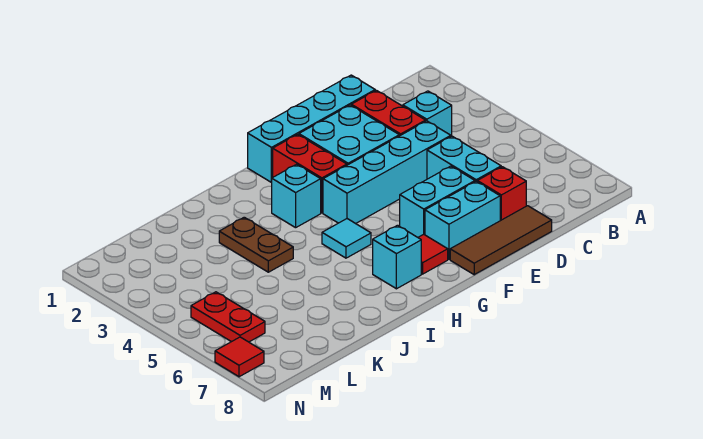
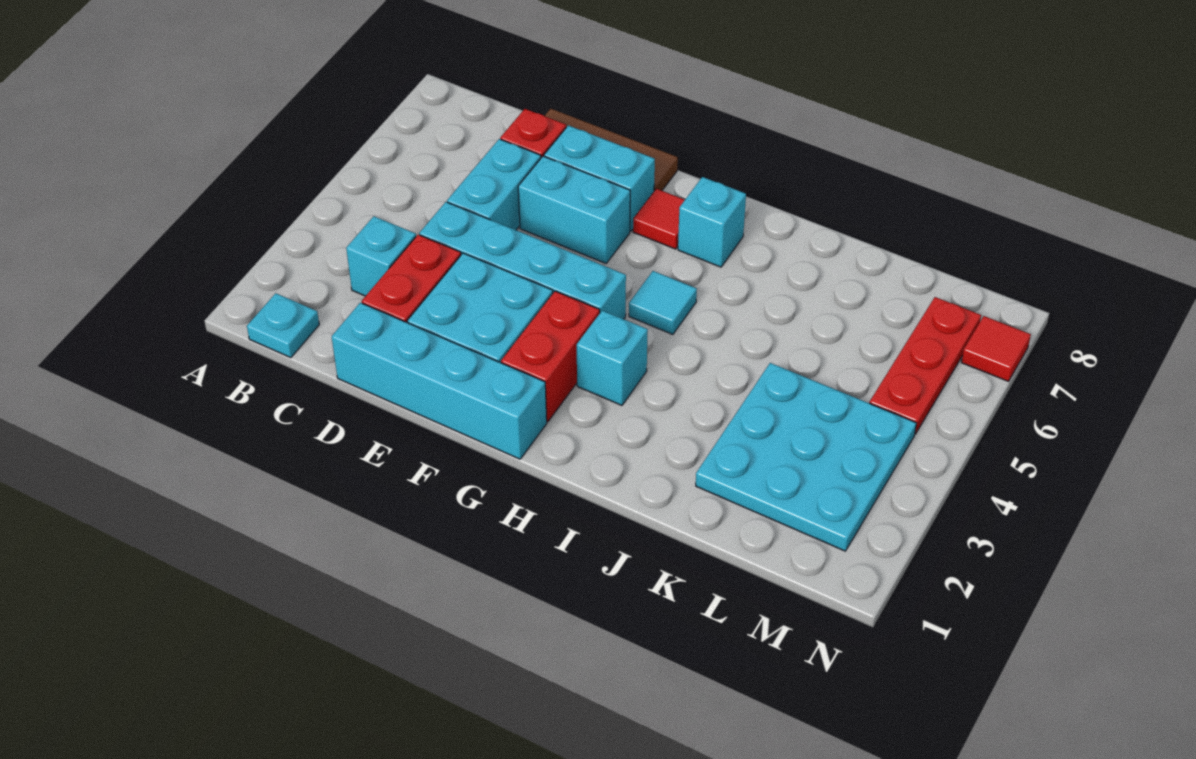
none -> cyan 1x1 plate [247,293,319,358]
brown 1x2 plate [219,217,293,272] -> none
none -> cyan 3x3 plate [696,363,916,551]
red 1x2 plate [191,292,265,342] -> red 1x3 plate [870,297,981,434]

